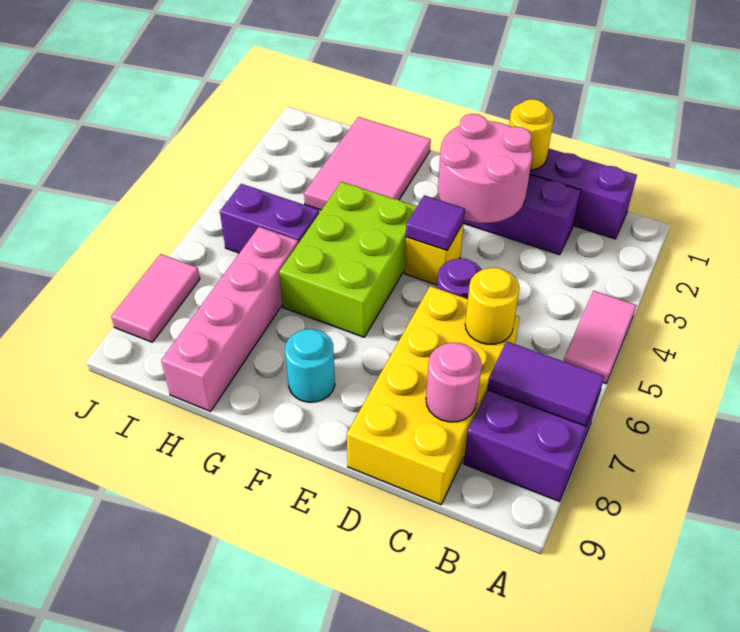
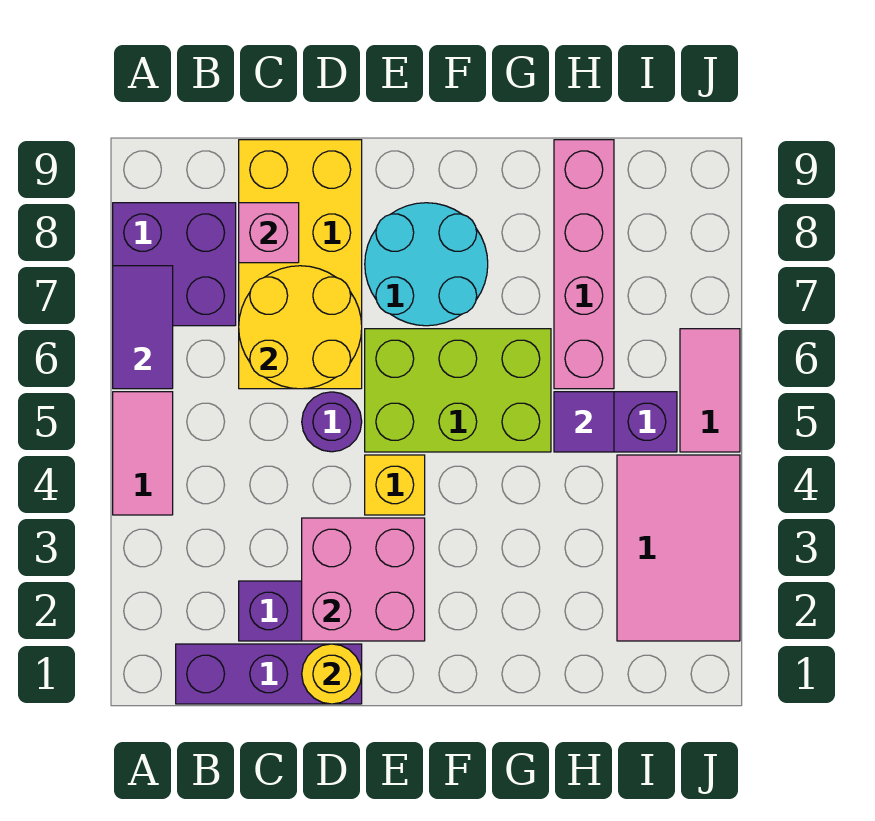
purple 1x2 tile [487,342,605,426] -> purple 1x2 tile turned to [113,266,173,389]
yellow 1x1 round brick [465,268,520,344] -> yellow 2x2 round brick [239,266,362,389]
pink 1x1 round brick [426,343,482,422] -> pink 1x1 brick [239,203,299,263]
pink 2x2 round brick [438,114,533,223] -> pink 2x2 brick [302,518,425,641]
purple 1x1 tile [406,195,465,250] -> purple 1x1 tile moved to [554,392,614,452]
lime 2x3 brick [279,182,417,337] -> lime 2x3 brick turned to [365,329,551,452]
cyan 1x1 round brick [285,329,335,402] -> cyan 2x2 round brick [365,203,488,326]
pink 2x3 tile [304,117,431,210] -> pink 2x3 tile moved to [617,455,740,641]
pink 1x2 tile [111,254,200,342] -> pink 1x2 tile moved to [680,329,740,452]

